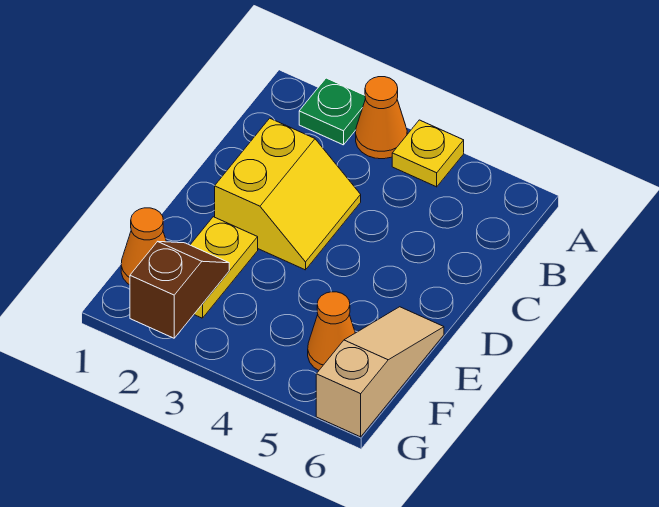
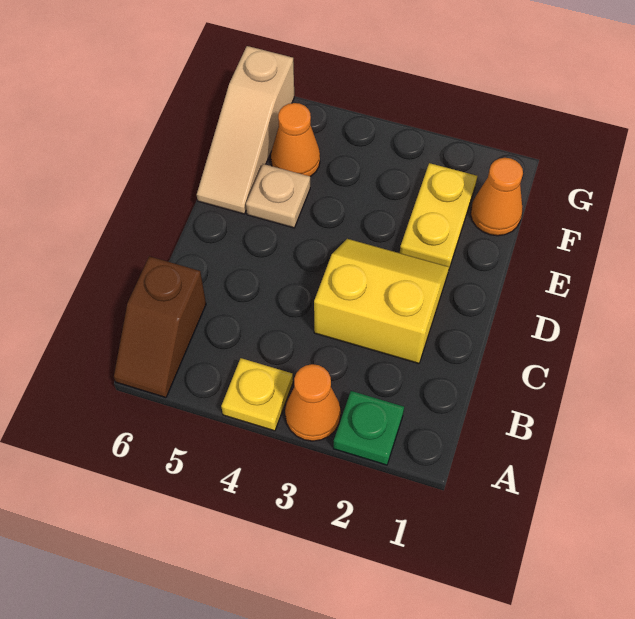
yellow 2x2 slope [215,118,361,270] -> yellow 2x2 slope turned to [314,239,449,363]
none -> tan 1x1 plate [246,164,310,228]
brown 1x2 slope [130,241,229,338] -> brown 1x2 slope moved to [114,256,206,398]

